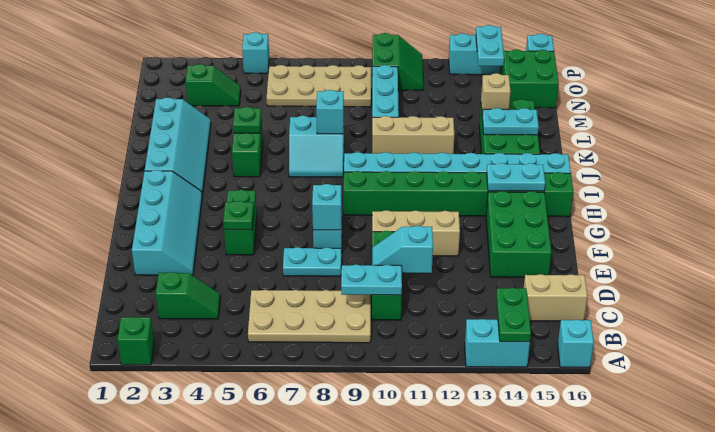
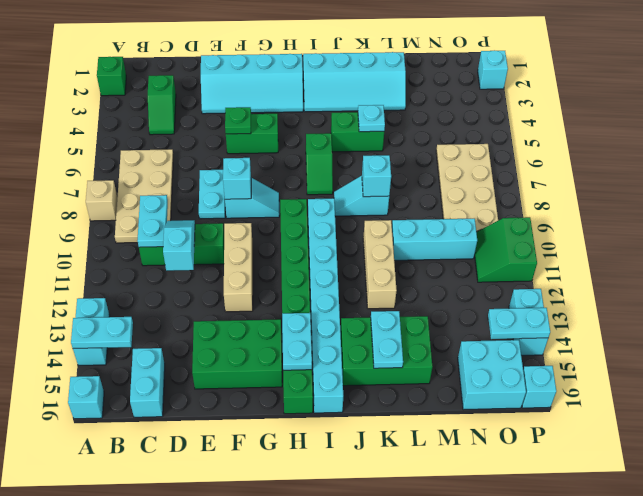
green 1x2 plate [496,288,531,342] -> cyan 1x2 plate [71,317,133,348]
tan 1x2 brick [524,274,587,321] -> cyan 1x2 brick [130,348,165,417]
cyan 2x2 slope [289,116,344,177] -> cyan 1x2 slope [334,176,389,216]
green 1x1 plate [233,107,261,133] -> cyan 1x1 plate [358,105,385,132]
tan 1x1 brick [481,73,510,114] -> tan 1x1 brick moved to [86,180,117,221]
green 1x2 slope [186,64,241,106] -> green 1x2 slope moved to [306,133,333,195]
green 2x2 brick [501,49,559,108] -> cyan 2x2 brick [458,340,526,410]
green 2x2 slope [372,33,423,90] -> green 2x2 slope turned to [475,217,537,282]
cyan 1x1 brick [242,32,269,73] -> cyan 1x1 brick moved to [478,50,508,89]

